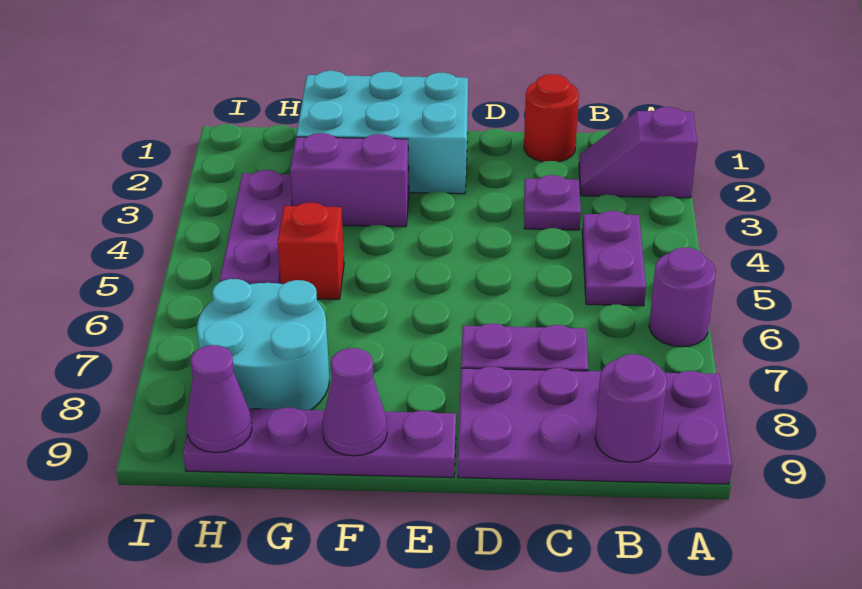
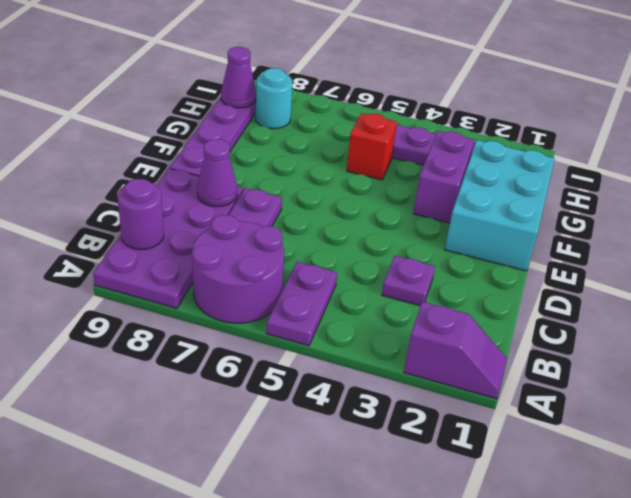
purple 1x2 slope [579,107,697,198] -> purple 1x2 slope turned to [404,301,507,399]
purple 1x1 round brick [649,248,716,347] -> purple 2x2 round brick [192,215,284,323]
purple 1x2 plate [582,211,646,306] -> purple 1x2 plate turned to [266,262,337,346]
red 1x1 round brick [524,74,579,162] -> none
purple 1x1 cone [322,348,387,456] -> purple 1x1 cone moved to [197,139,237,207]
cyan 2x2 round brick [197,279,329,410] -> cyan 1x1 round brick [256,68,292,129]

